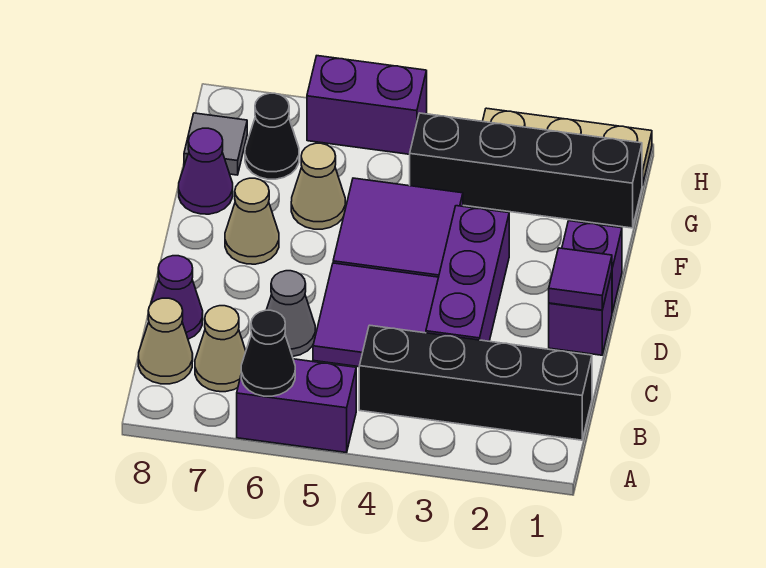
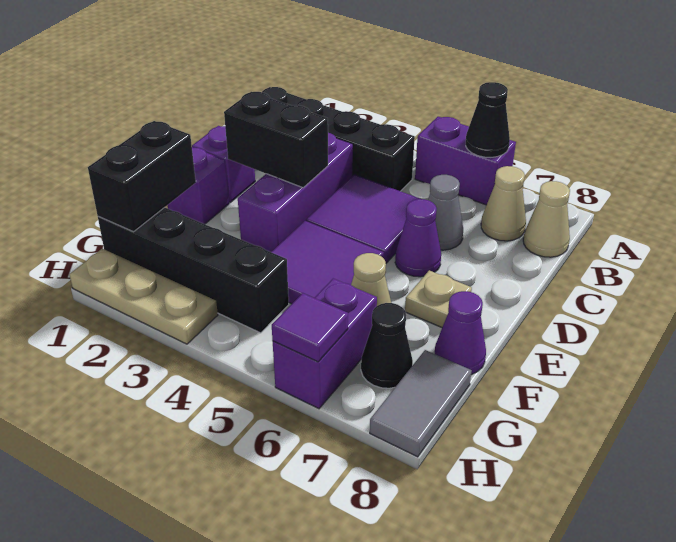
purple 1x1 cone [150,256,203,339] -> purple 1x1 cone moved to [395,199,441,277]
purple 1x1 tile [549,248,612,310] -> purple 1x1 tile moved to [272,293,348,362]
none -> black 1x2 brick [224,92,328,188]
tan 1x1 cone [225,178,279,264] -> tan 1x1 plate [405,270,472,327]
none -> black 1x2 brick [88,121,196,232]
grey 1x1 tile [184,113,247,175] -> grey 1x2 tile [370,350,472,457]
purple 1x2 brick [307,56,427,154] -> purple 1x2 brick turned to [273,279,377,409]

